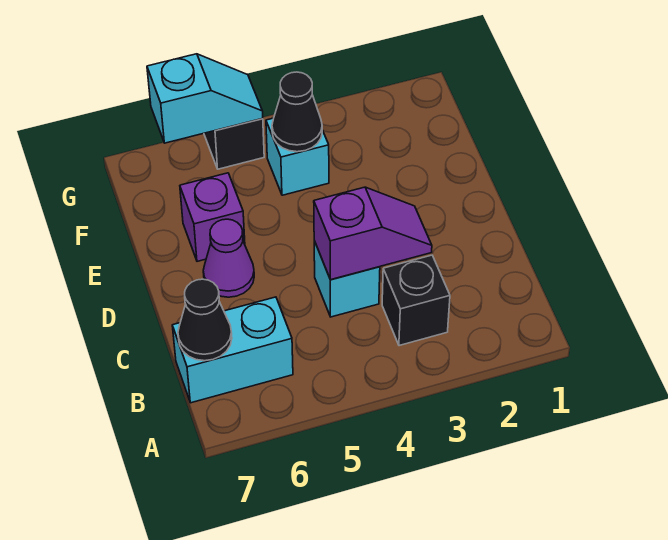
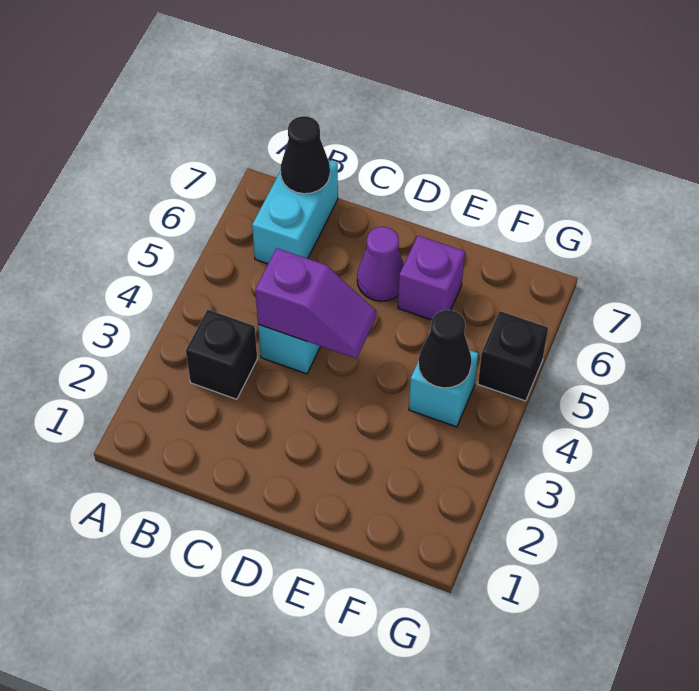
purple 1x2 slope [314,187,432,280] -> purple 1x2 slope turned to [255,248,376,359]
cyan 1x2 slope [147,54,263,143] -> none

